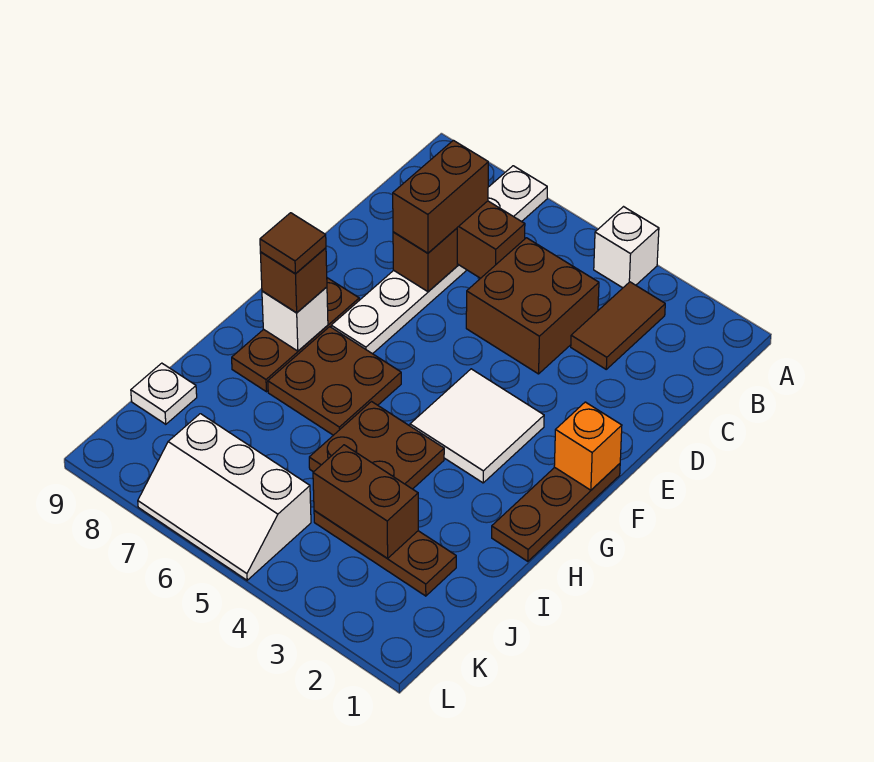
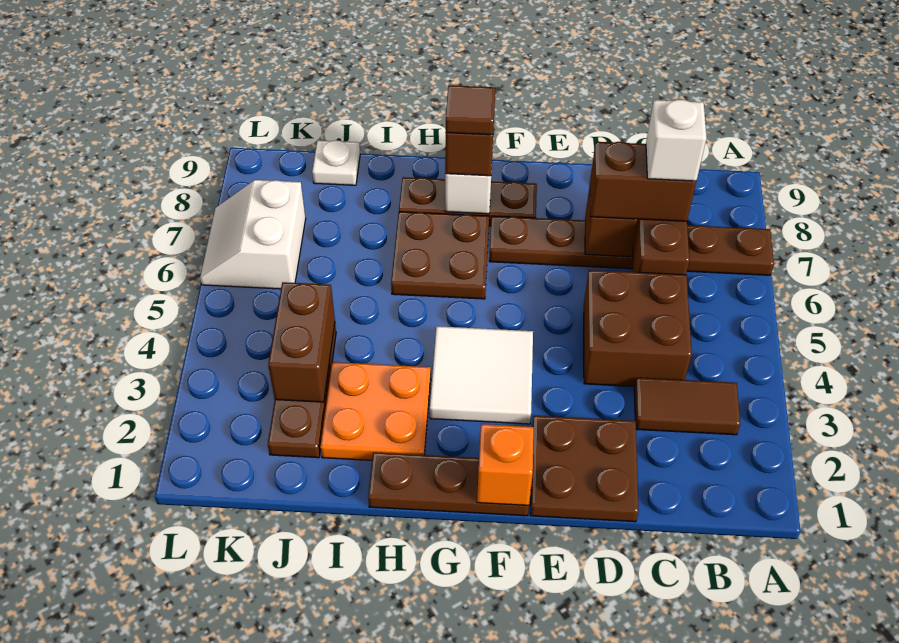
white 1x1 brick [594,207,659,288] -> white 1x1 brick moved to [646,100,707,181]
white 1x6 plate [331,166,547,354] -> brown 1x6 plate [489,216,774,275]
none -> orange 2x2 plate [320,362,431,460]
brown 2x2 plate [309,402,444,489] -> brown 2x2 plate moved to [530,416,639,522]
white 2x3 slope [138,414,311,580] -> white 2x2 slope [200,180,306,289]

